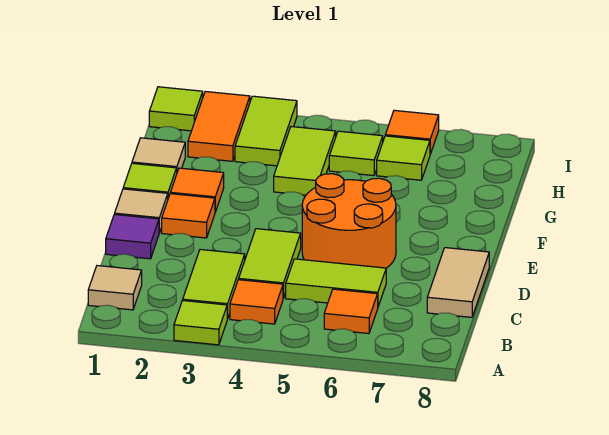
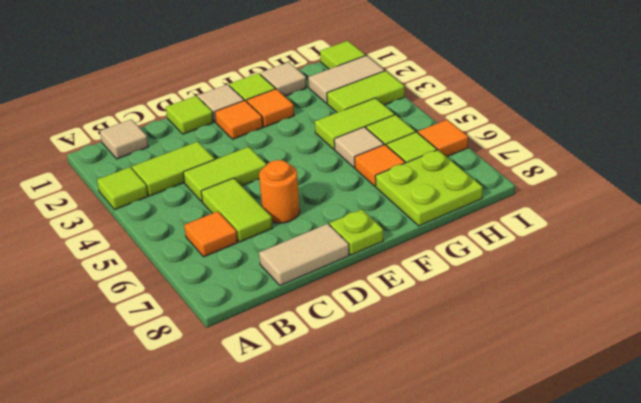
orange 1x1 tile [230,280,283,324] -> orange 1x1 tile moved to [355,145,405,186]
purple 1x1 tile [106,214,159,259] -> lime 1x1 tile [166,96,214,134]
orange 2x2 round brick [302,174,396,268] -> orange 1x1 round brick [259,160,300,223]
none -> lime 1x1 plate [330,209,383,255]
none -> tan 1x1 tile [334,127,384,168]
none -> lime 2x2 plate [375,150,483,226]
orange 1x2 tile [188,92,250,161] -> tan 1x2 tile [308,55,385,103]

